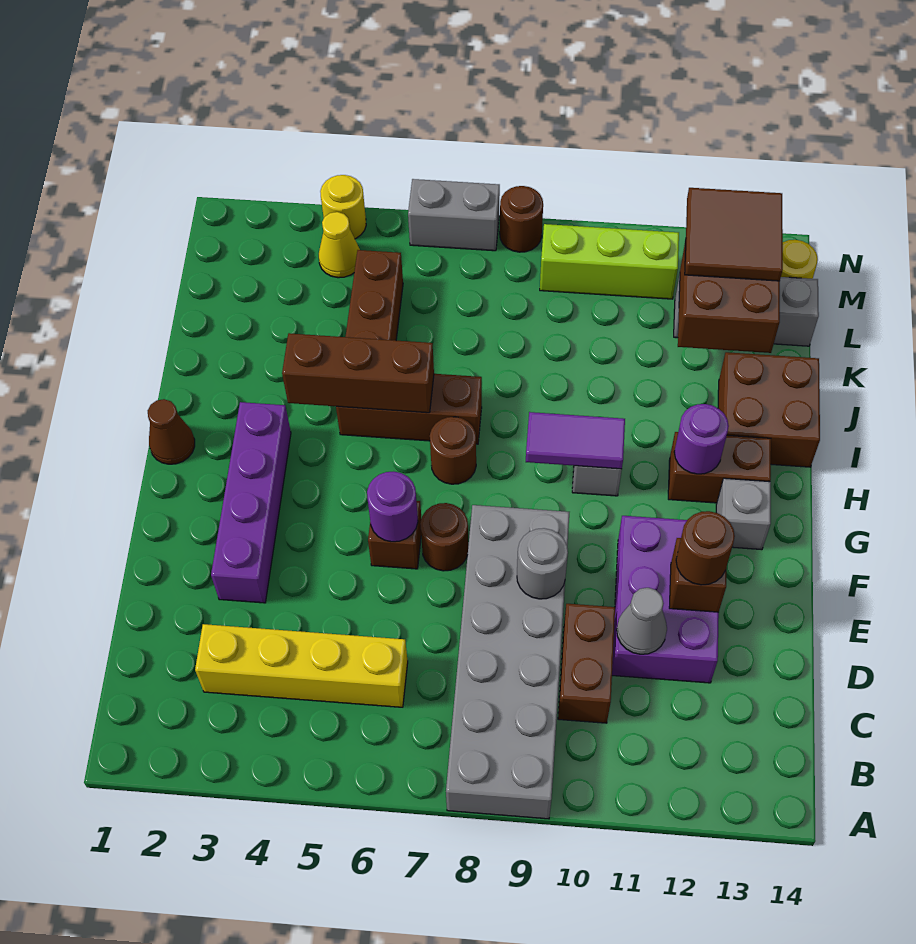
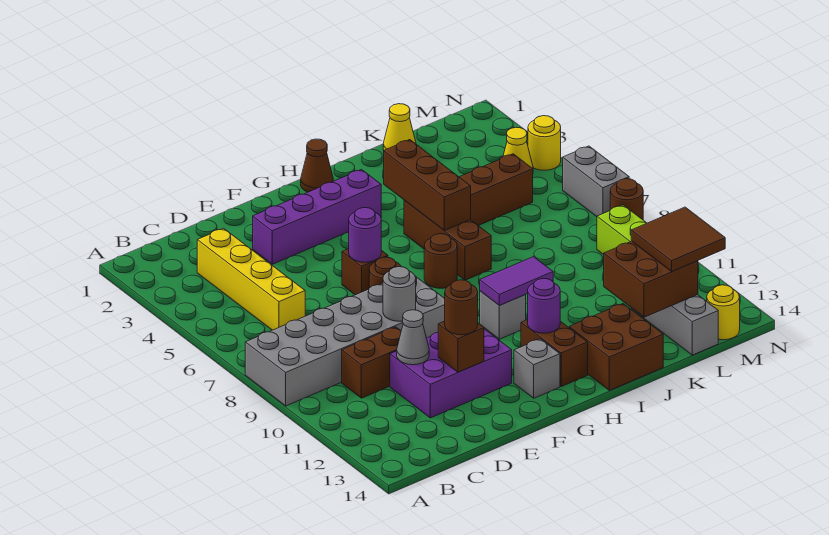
purple 1x2 tile [526,412,625,469] -> purple 1x2 tile turned to [480,257,553,305]
none -> yellow 1x1 cone [383,104,416,150]

